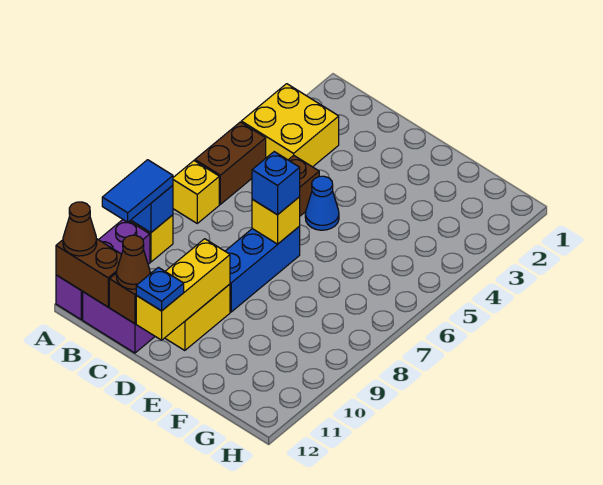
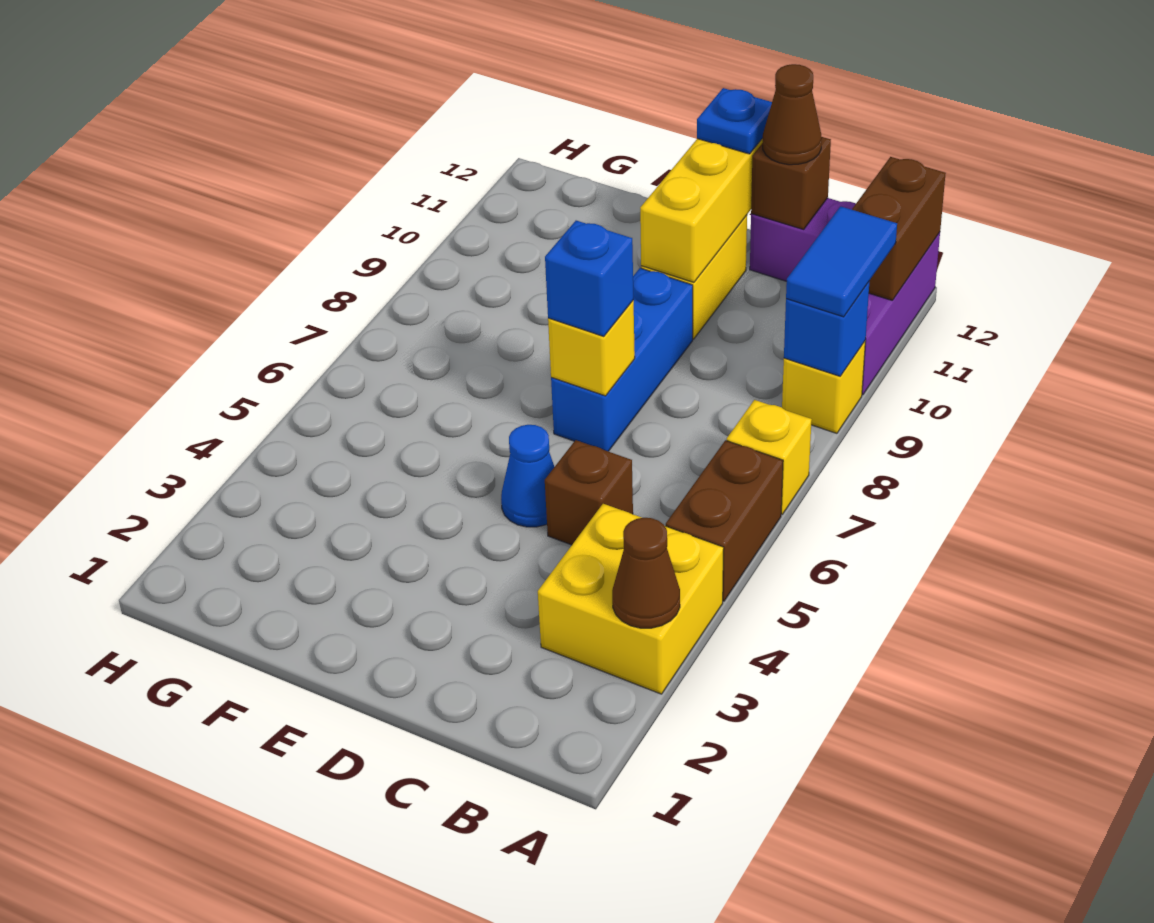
brown 1x2 brick [56,239,122,307] -> brown 1x2 brick turned to [852,157,946,300]
brown 1x1 cone [63,202,97,256] -> brown 1x1 cone moved to [612,518,680,628]

